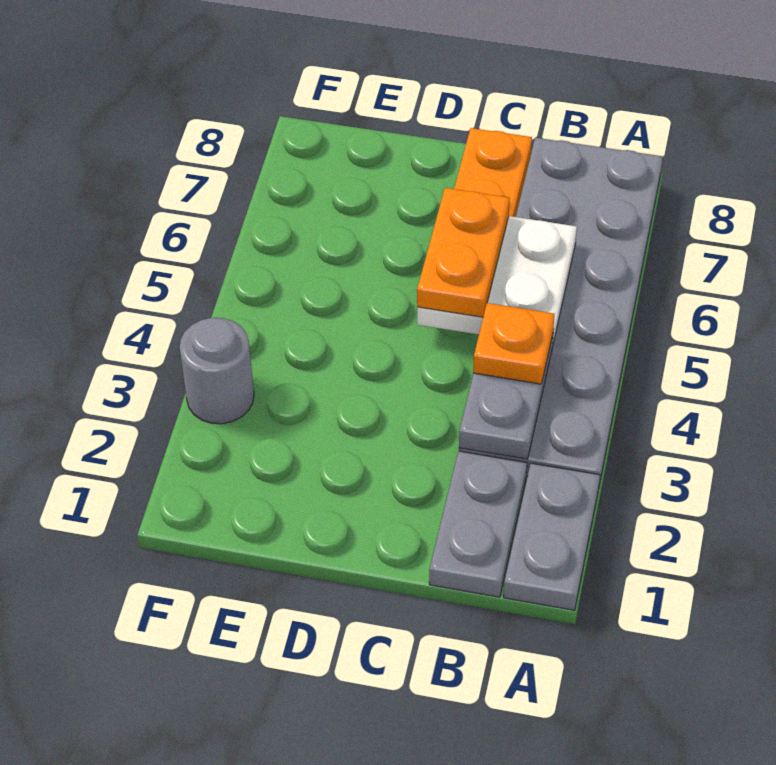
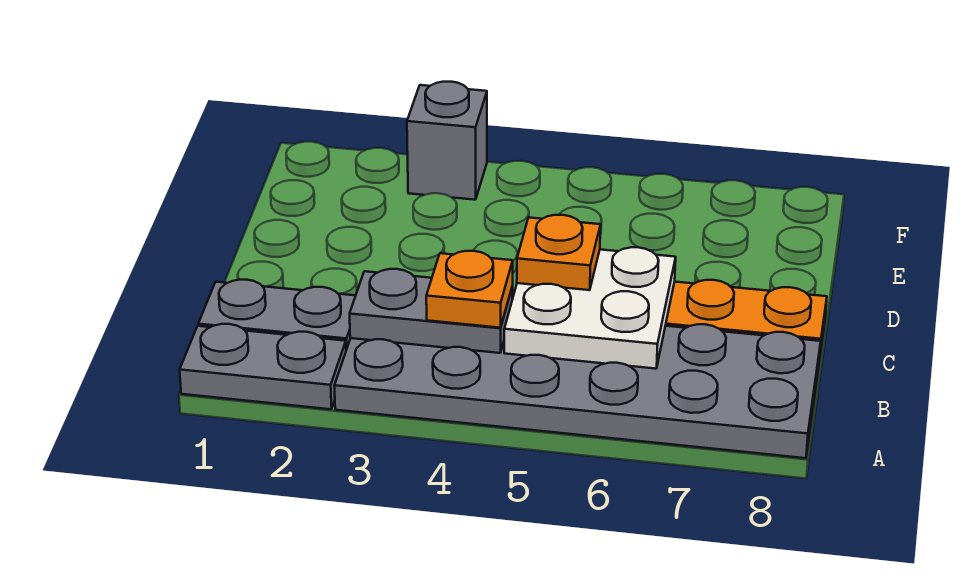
orange 1x2 plate [417,188,510,317] -> orange 1x1 plate [517,215,601,290]
grey 1x1 round brick [180,318,254,424] -> grey 1x1 brick [407,82,487,200]

